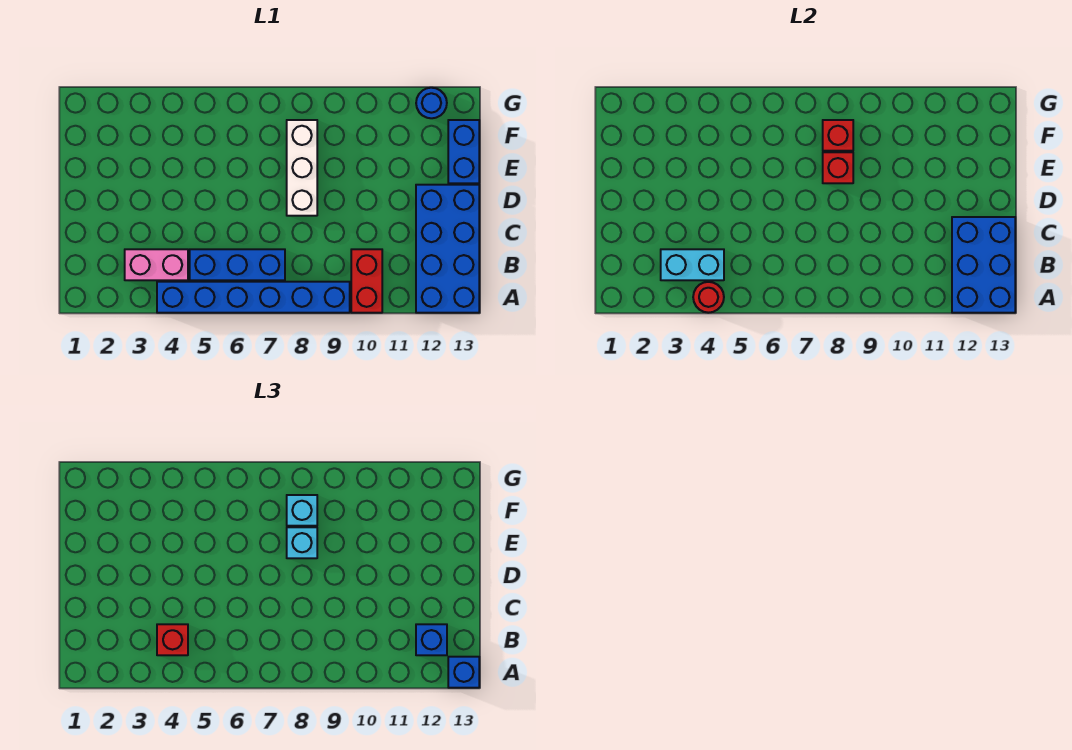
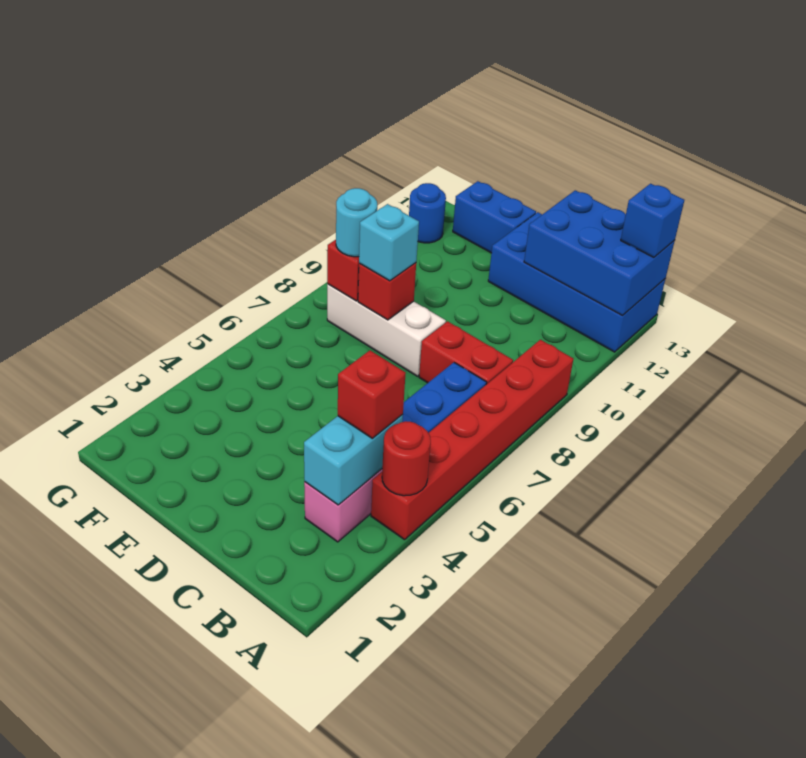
blue 1x6 brick [157,282,350,313] -> red 1x6 brick [371,340,573,540]
red 1x2 brick [351,249,382,313] -> red 1x2 brick moved to [419,321,513,384]
blue 1x1 brick [416,624,447,655] -> none
cyan 1x1 brick [287,495,317,526] -> cyan 1x1 round brick [336,188,377,257]

